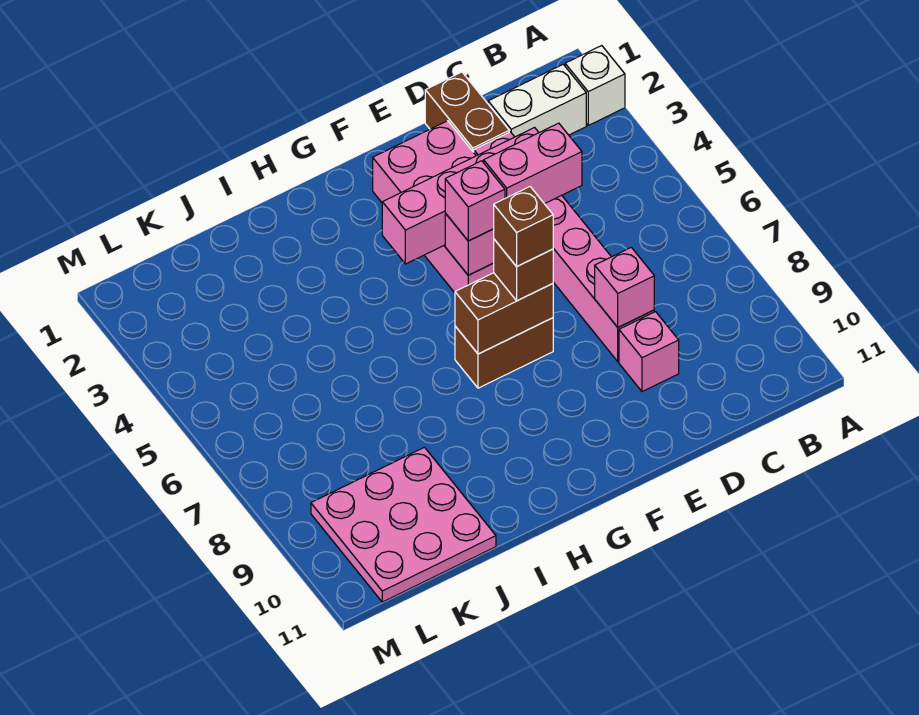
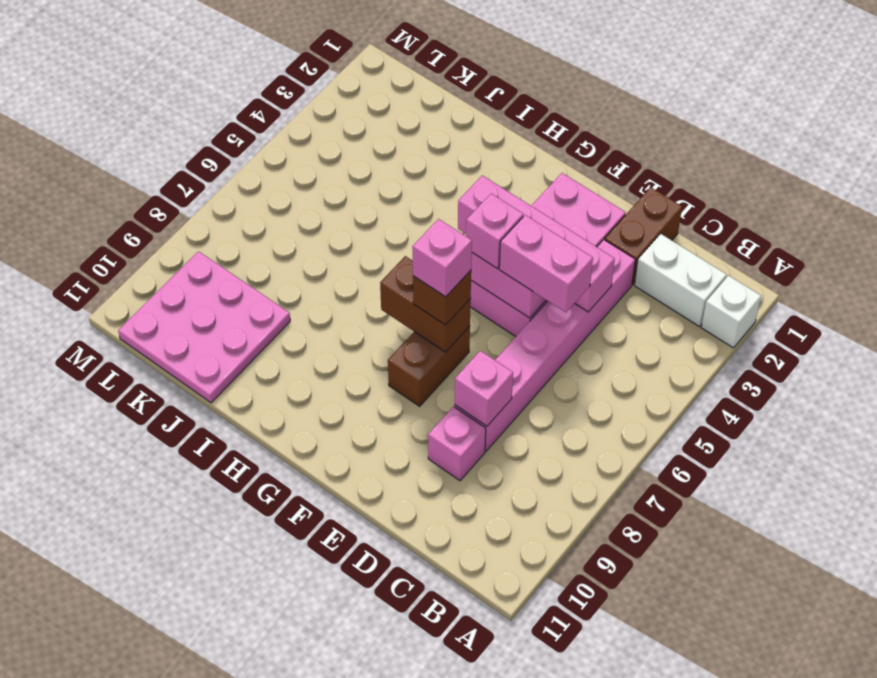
brown 1x2 brick [455,318,553,388] -> brown 1x2 brick turned to [388,326,470,406]
brown 1x1 brick [494,187,553,266] -> pink 1x1 brick [412,219,472,297]

